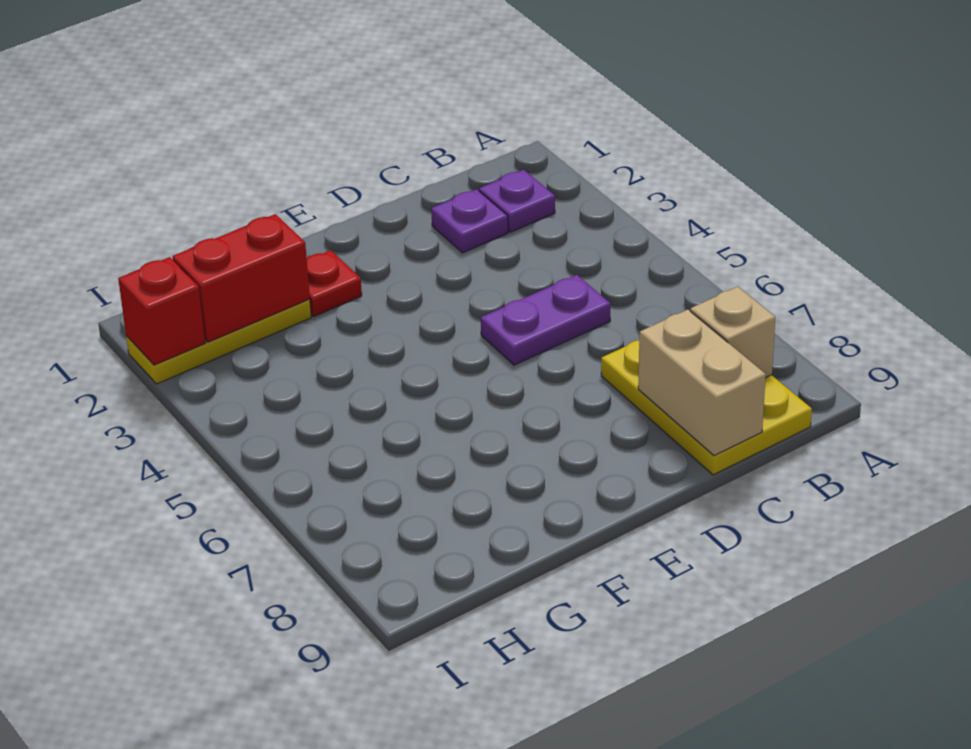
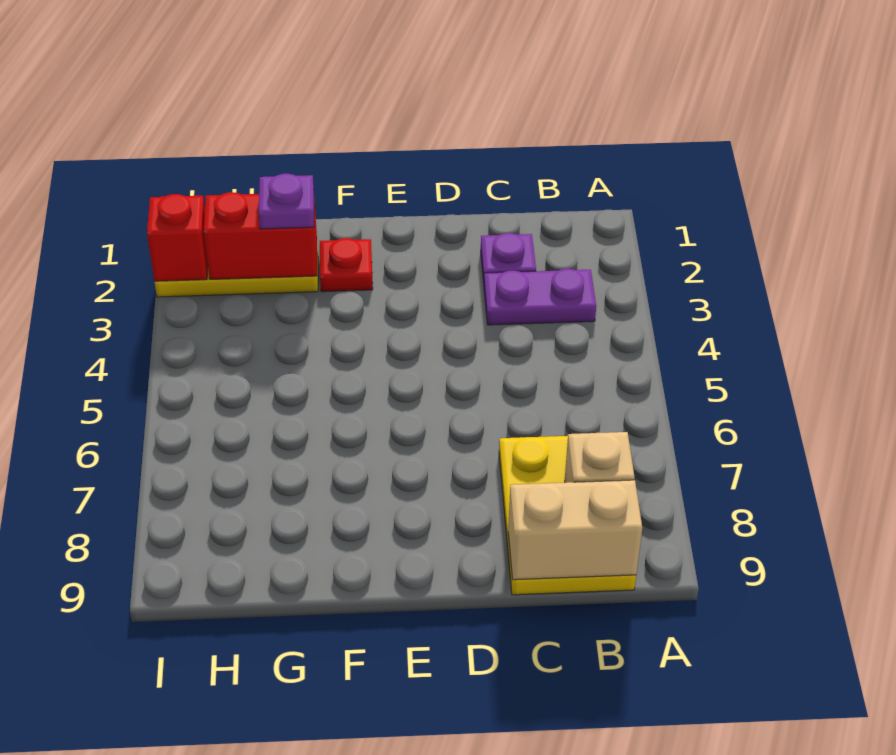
purple 1x1 plate [479,170,555,232] -> purple 1x1 plate moved to [259,174,314,229]
purple 1x2 plate [481,275,610,365] -> purple 1x2 plate moved to [484,269,596,325]
tan 1x2 brick [638,310,766,456] -> tan 1x2 brick turned to [508,480,642,580]

